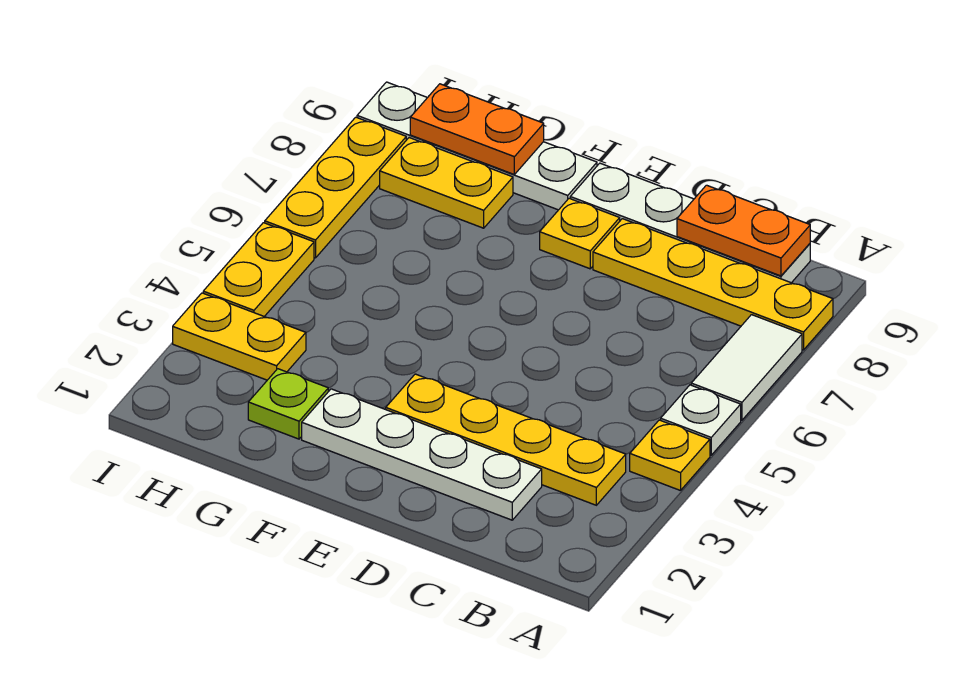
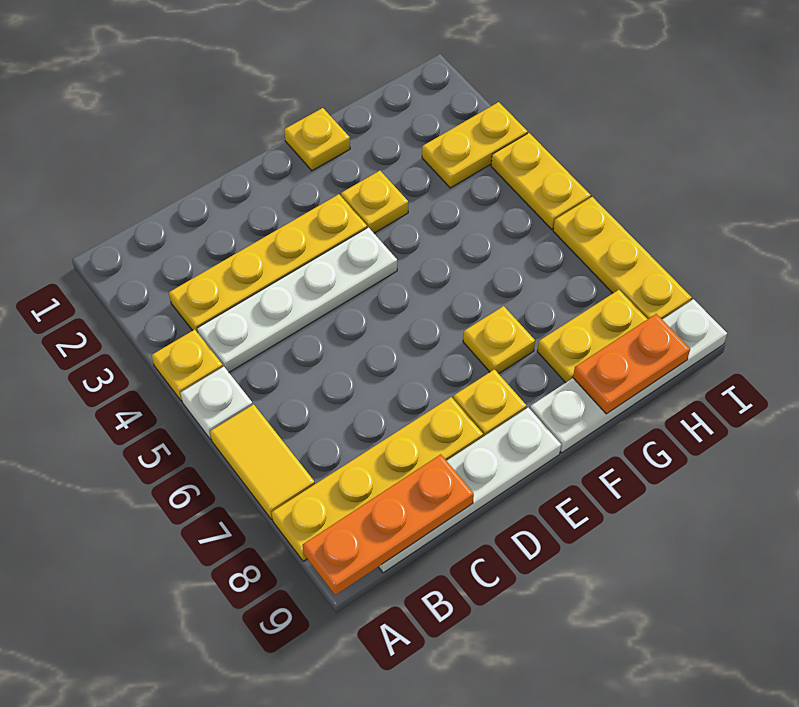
white 1x2 tile [691,315,802,420] -> yellow 1x2 tile [210,404,315,519]
orange 1x2 plate [677,185,810,276] -> orange 1x3 plate [303,454,474,595]
white 1x4 plate [302,389,542,520] -> white 1x4 plate moved to [197,227,397,372]
none -> yellow 1x1 plate [284,108,350,171]
none -> yellow 1x1 plate [341,171,408,233]
none -> yellow 1x1 plate [463,306,535,374]
lime 1x1 plate [248,369,328,439] -> none

